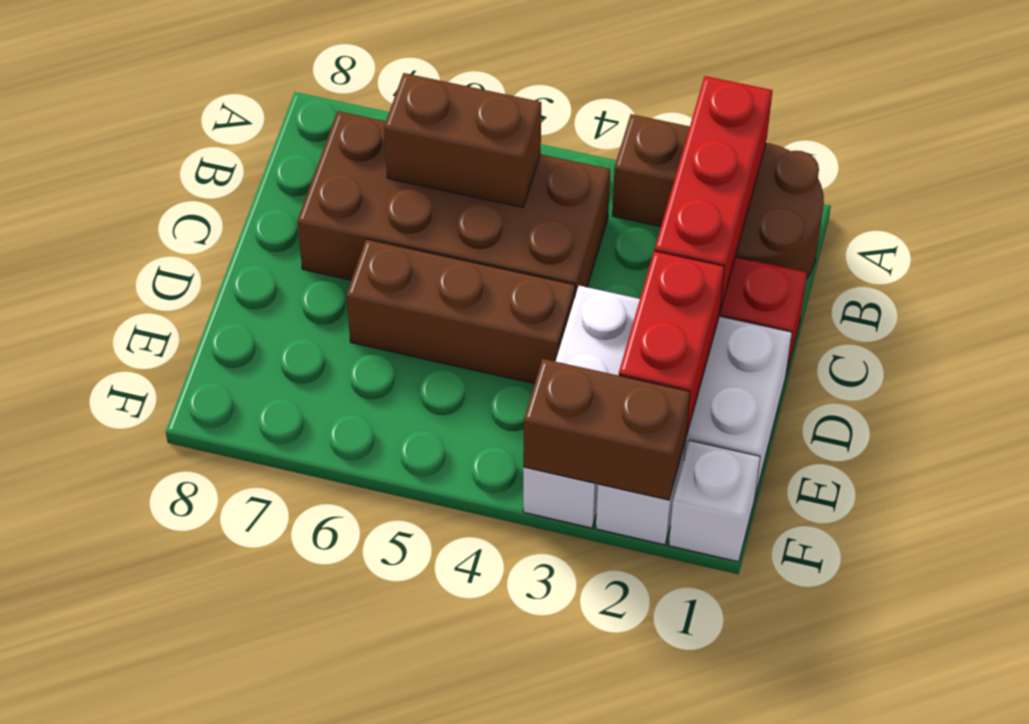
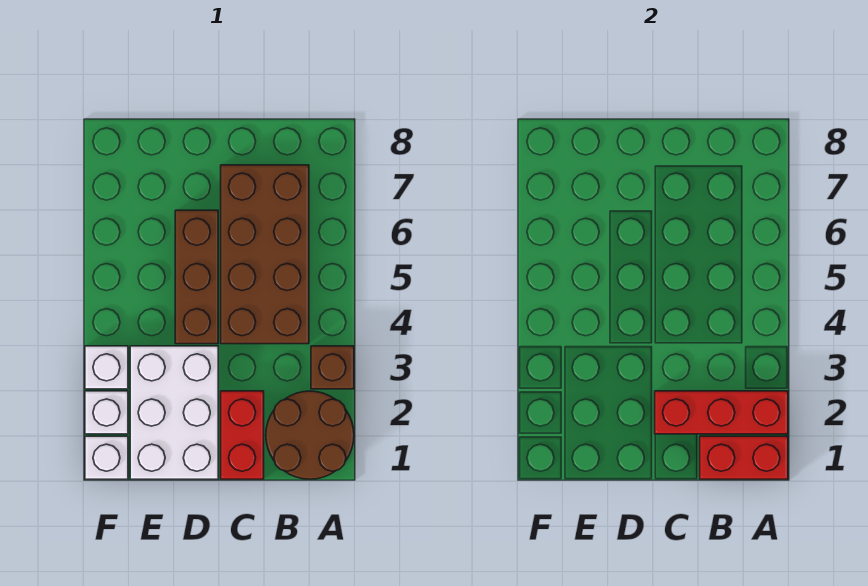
brown 1x2 brick [384,73,541,208] -> none
red 1x2 brick [619,251,724,436] -> red 1x2 brick moved to [700,436,788,479]
brown 1x2 brick [523,359,690,500] -> none

